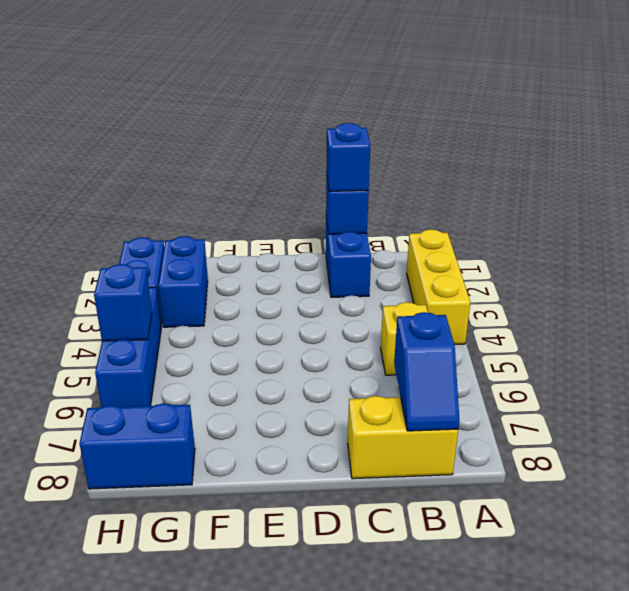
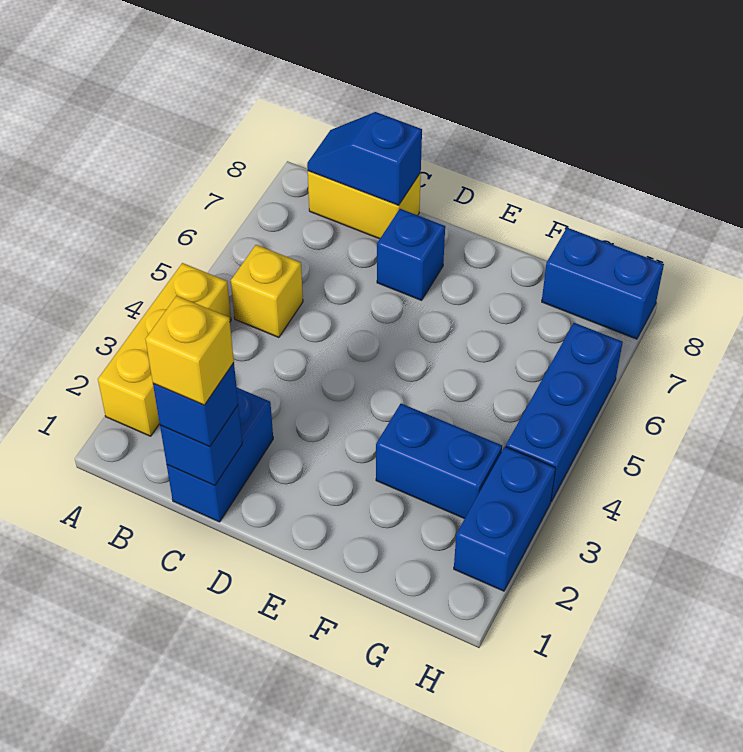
blue 1x2 slope [394,312,459,431] -> blue 1x2 slope turned to [307,112,422,205]
none -> yellow 1x1 brick [145,296,234,405]
blue 1x2 brick [159,236,208,327] -> blue 1x2 brick turned to [376,404,502,519]
blue 1x1 brick [94,264,152,341] -> blue 1x1 brick moved to [377,209,445,300]

